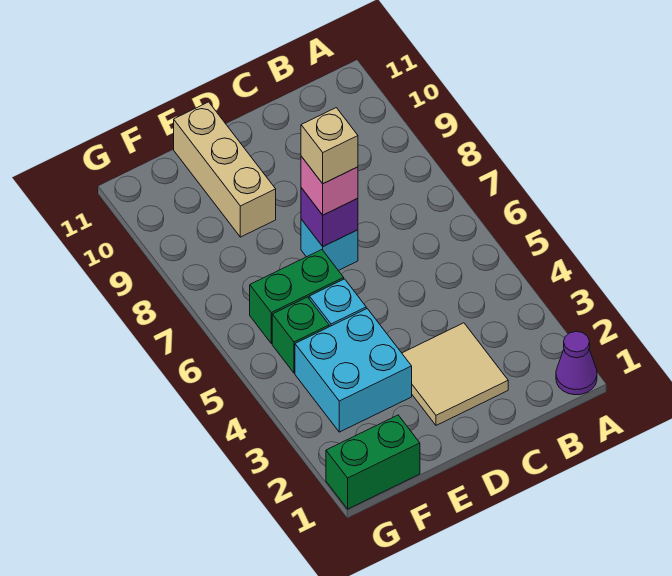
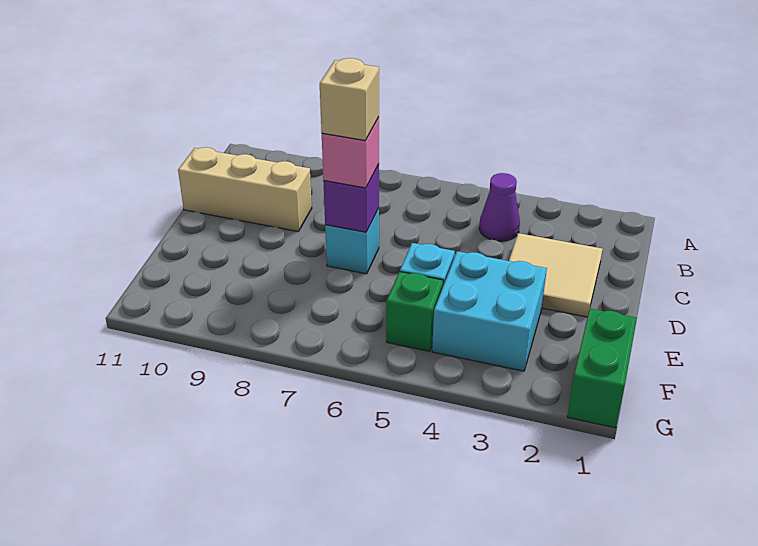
purple 1x1 cone [556,331,597,395] -> purple 1x1 cone moved to [479,173,520,241]
green 1x2 brick [250,250,344,344] -> none
tan 1x3 brick [174,102,276,237] -> tan 1x3 brick moved to [178,147,312,231]

